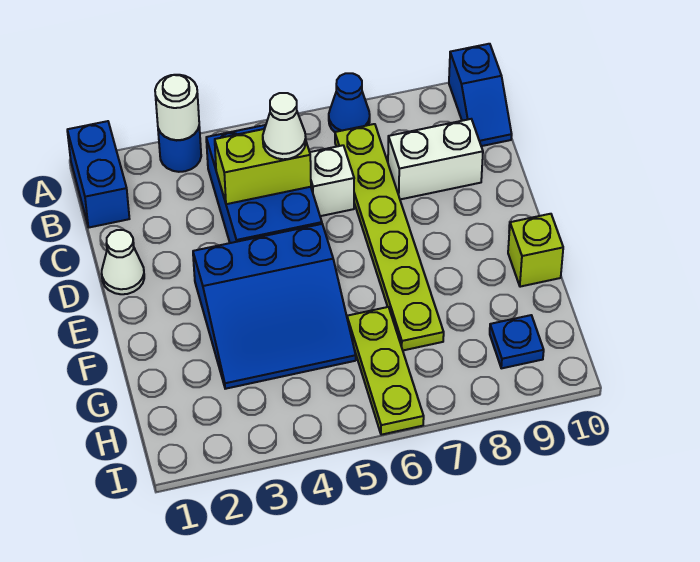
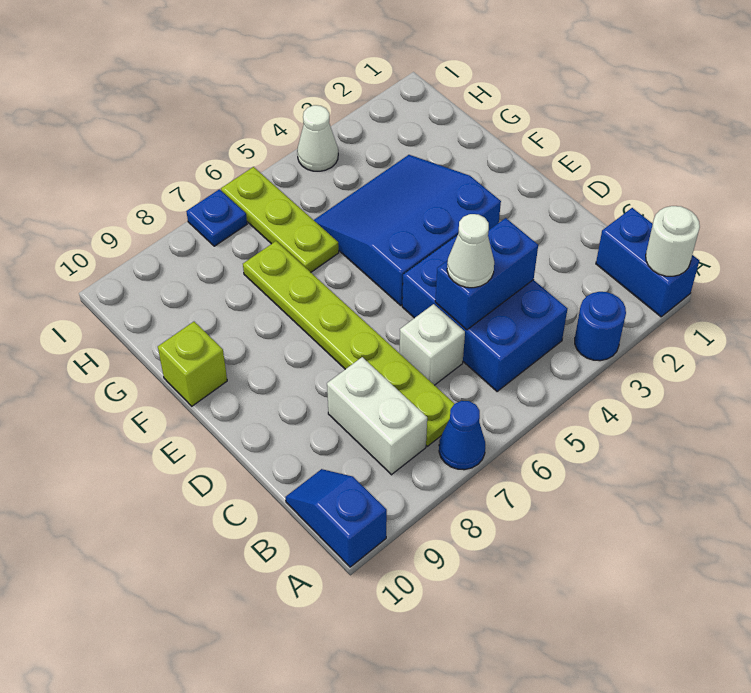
white 1x1 round brick [155,75,199,140] -> white 1x1 round brick moved to [646,206,700,276]
lime 1x2 brick [215,129,311,204] -> blue 1x2 brick [435,218,538,330]
white 1x2 brick [388,119,483,199] -> white 1x2 brick turned to [327,357,427,475]
white 1x1 cone [102,230,144,294] -> white 1x1 cone moved to [297,105,338,171]
blue 1x1 plate [490,315,544,368] -> blue 1x1 plate moved to [186,189,247,246]

